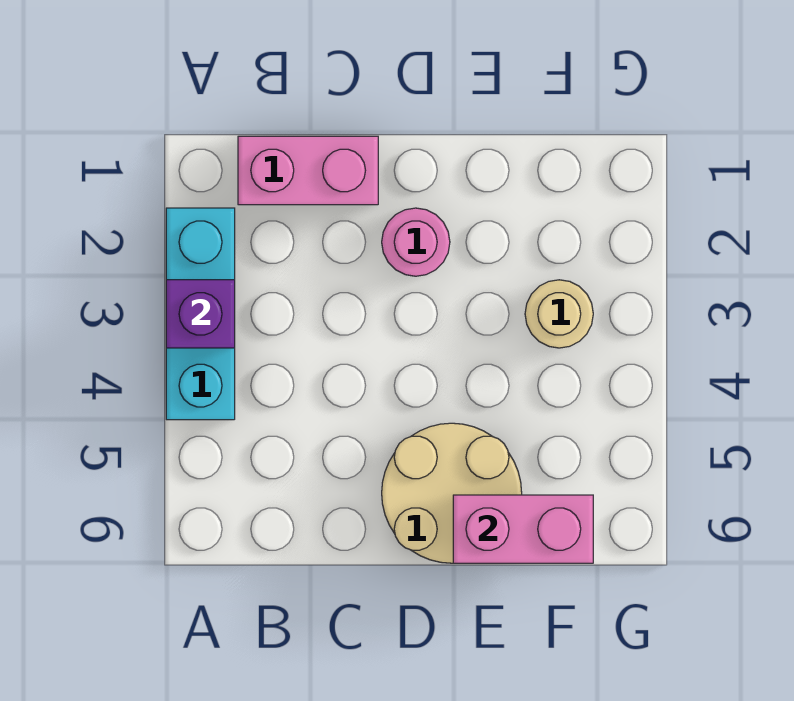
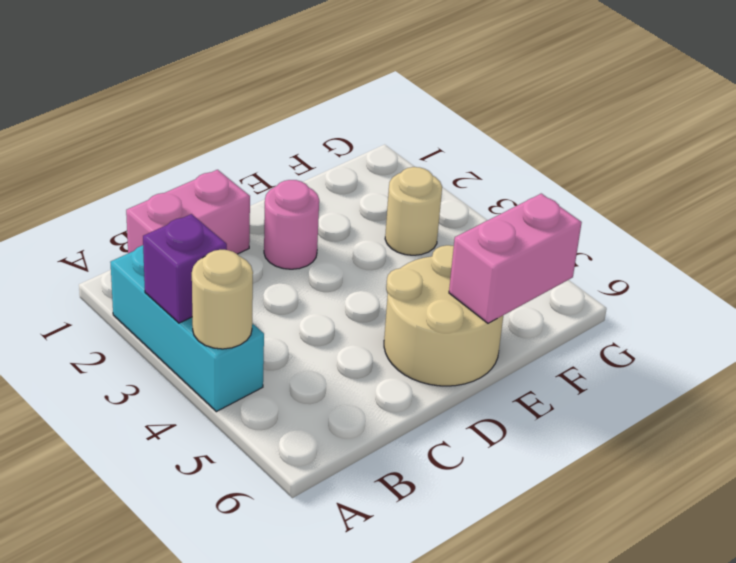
none -> tan 1x1 round brick [192,250,253,349]

